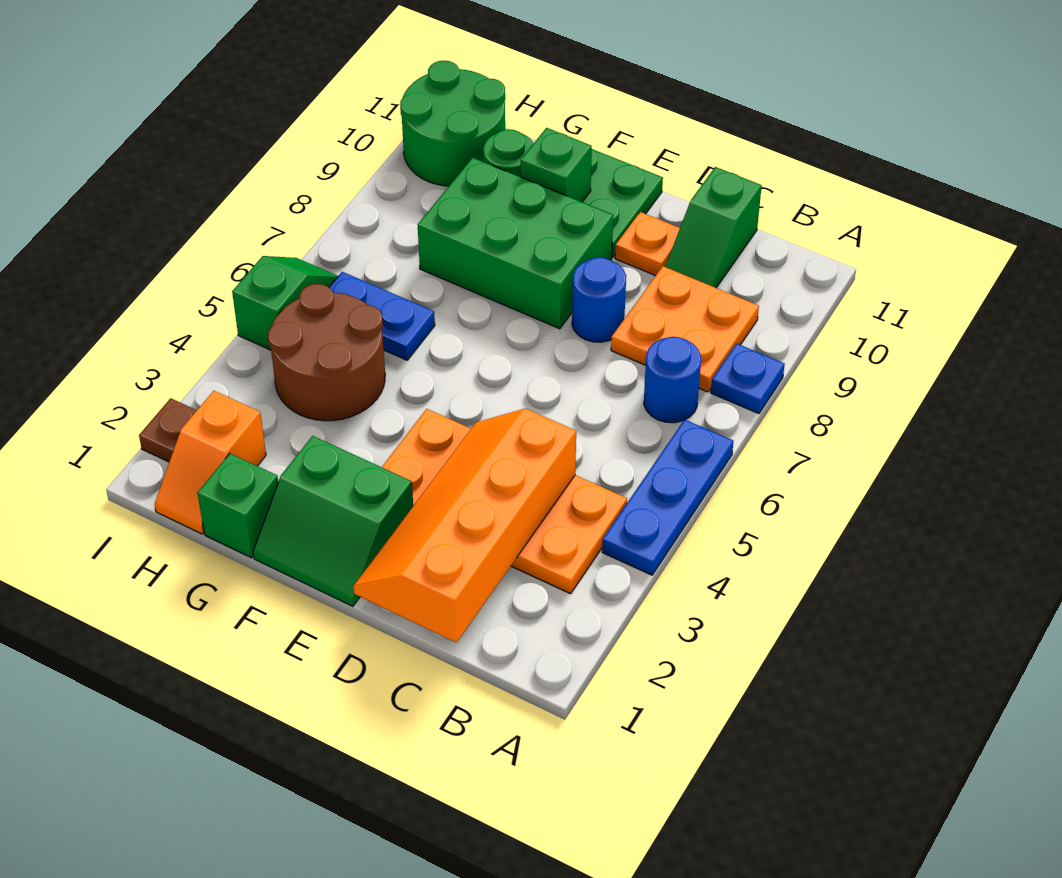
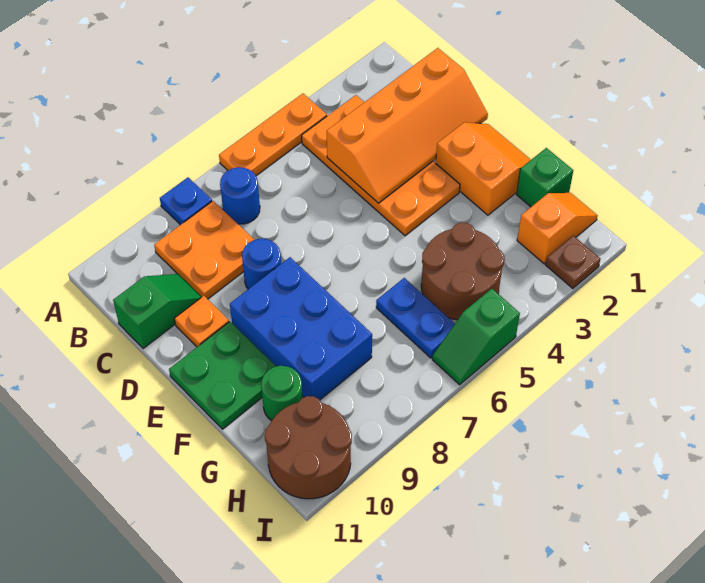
blue 1x3 plate [602,420,733,575] -> orange 1x3 plate [219,94,327,176]
green 2x2 slope [253,436,413,606] -> orange 2x2 slope [436,122,531,215]
green 2x3 brick [418,158,613,329] -> blue 2x3 brick [230,257,372,400]
green 1x1 brick [521,128,592,202] -> none
green 2x2 round brick [400,61,505,186] -> brown 2x2 round brick [265,396,352,499]

